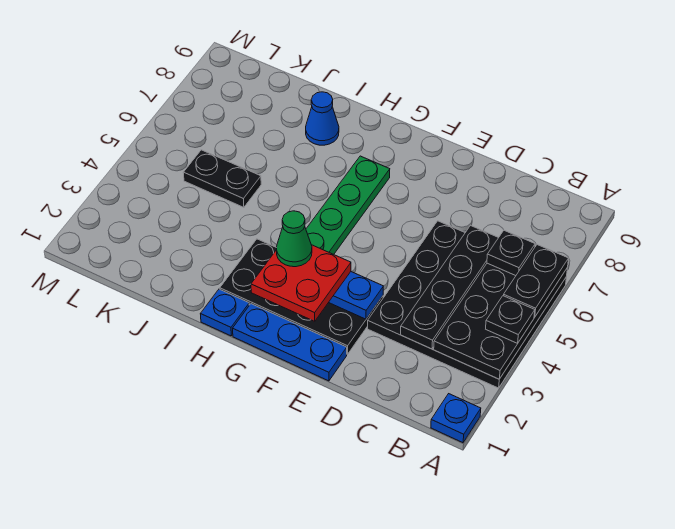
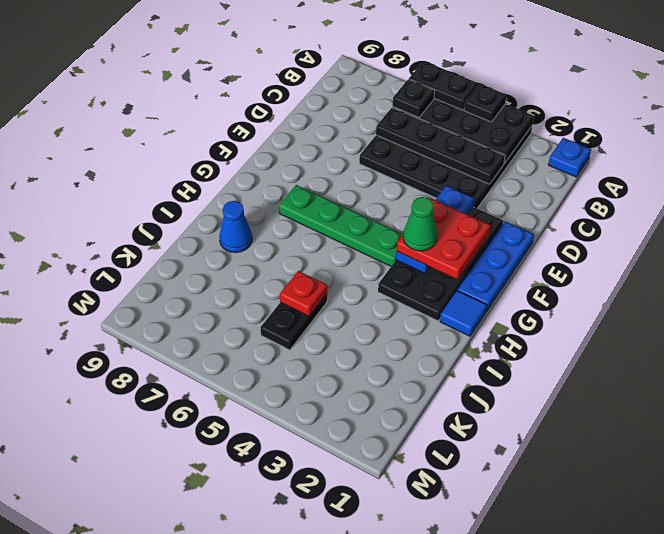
blue 1x1 plate [201,289,249,336] -> blue 1x1 tile [440,290,487,336]
none -> red 1x1 plate [280,271,327,316]

